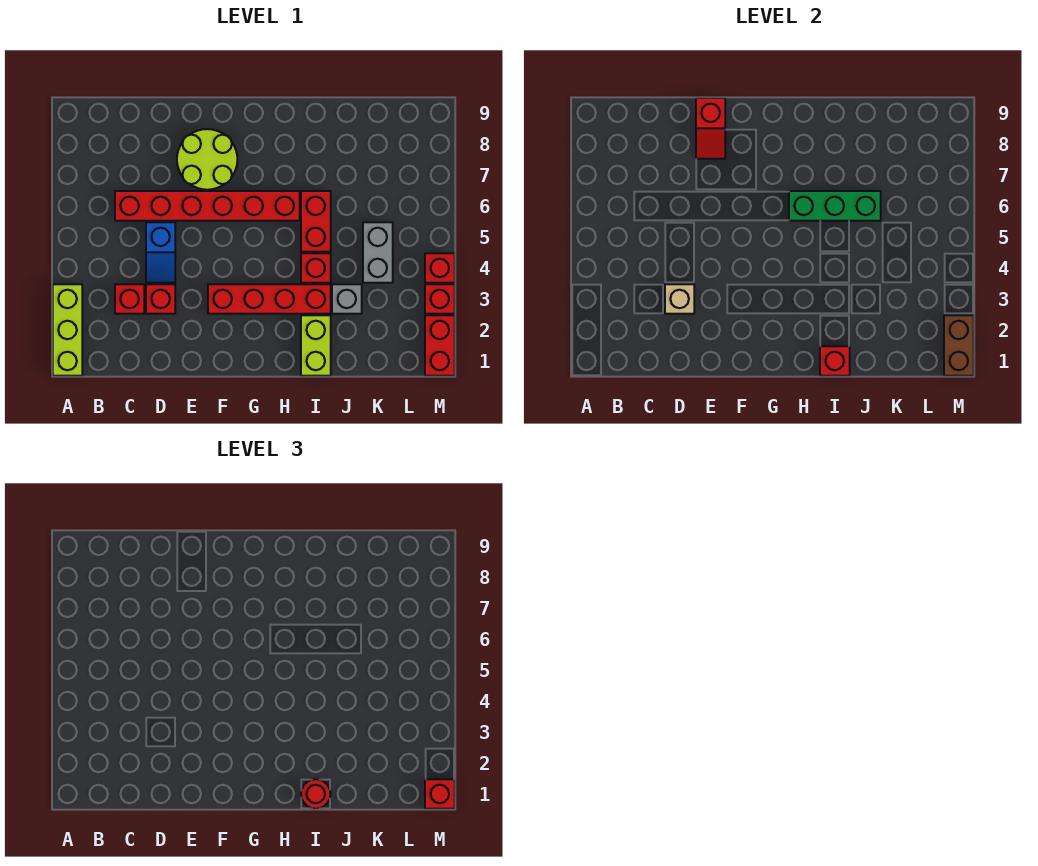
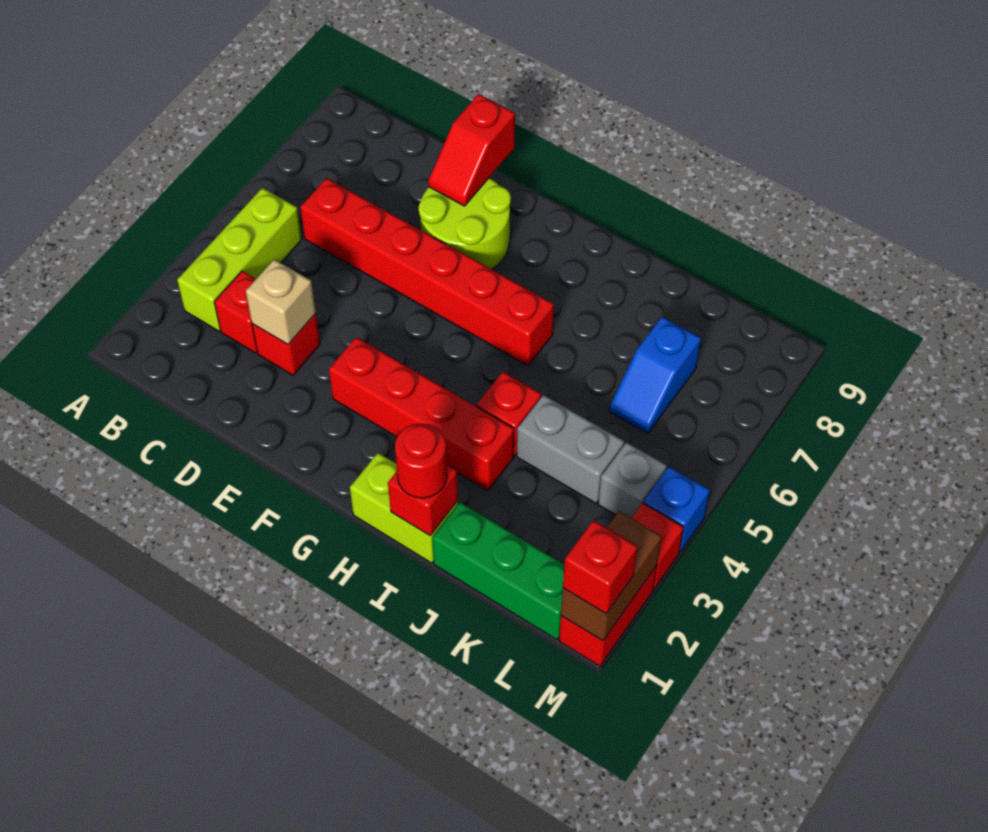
lime 1x3 brick [53,284,82,376] -> lime 1x3 brick moved to [177,188,302,331]
blue 1x2 slope [146,222,175,283] -> blue 1x2 slope moved to [609,317,701,434]
green 1x3 brick [789,191,881,221] -> green 1x3 brick moved to [432,502,564,640]
lime 1x2 brick [301,315,331,376] -> lime 1x2 brick turned to [350,453,458,563]
red 1x2 brick [301,191,331,252] -> none
grey 1x1 brick [332,284,362,314] -> grey 1x1 brick moved to [598,442,667,518]
grey 1x2 brick [363,222,393,283] -> grey 1x2 brick turned to [517,395,624,503]
red 1x1 brick [425,253,455,283] -> blue 1x1 brick [643,467,710,552]

